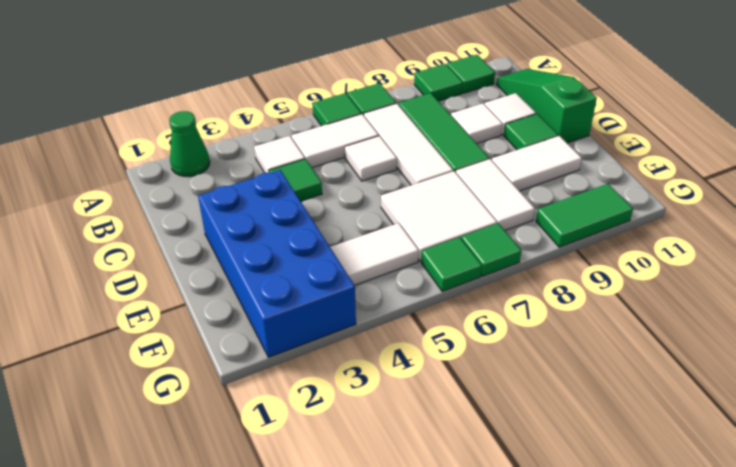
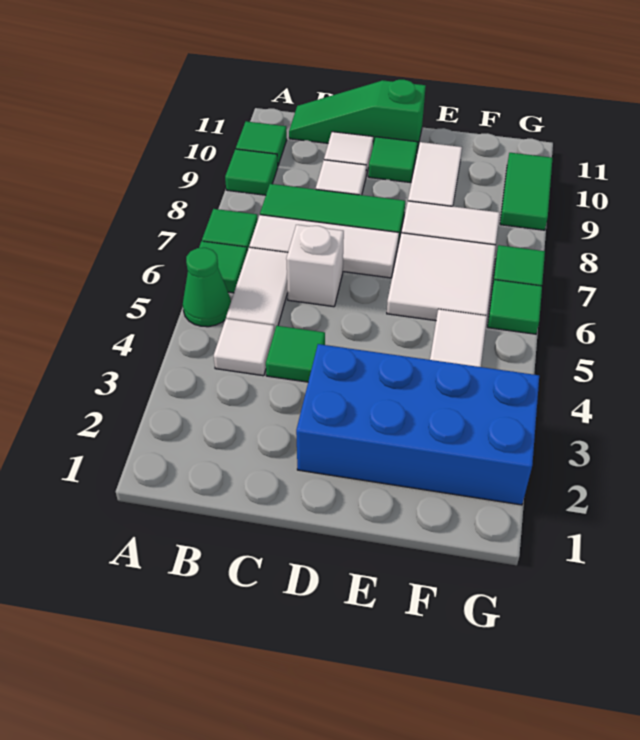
green 1x1 cone [169,111,210,176] -> green 1x1 cone moved to [183,248,231,327]
white 1x1 tile [345,136,397,181] -> white 1x1 brick [286,225,344,307]

